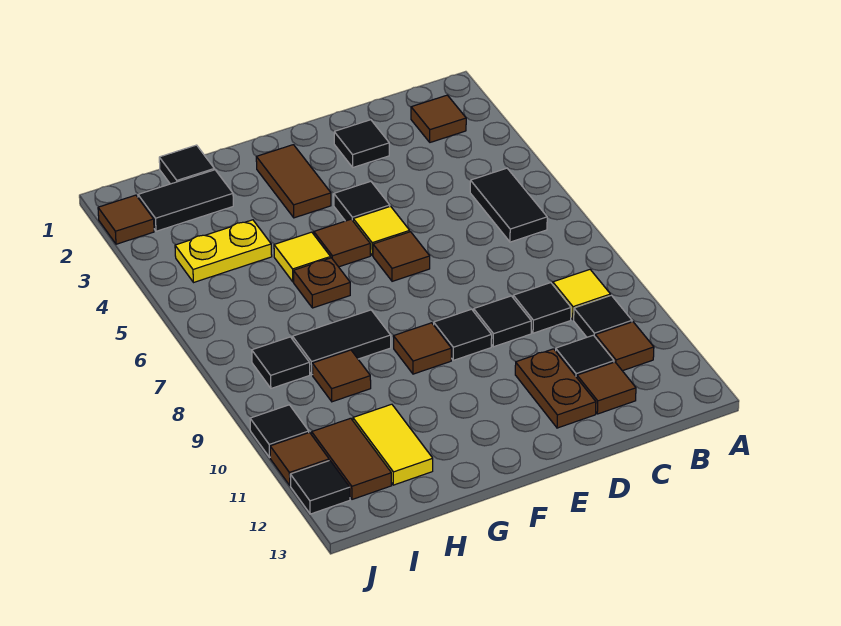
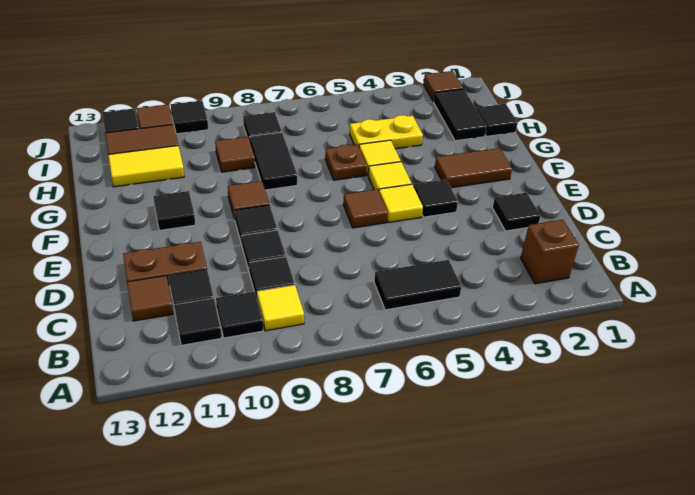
brown 1x1 tile [411,95,466,142] -> brown 1x1 brick [521,220,579,284]
brown 1x1 tile [595,322,654,371] -> black 1x1 tile [174,298,221,345]
brown 1x1 tile [314,219,370,267] -> yellow 1x1 tile [368,162,412,191]
none -> black 1x1 tile [153,191,195,230]
yellow 1x2 plate [175,220,272,283] -> yellow 1x2 plate turned to [350,115,423,149]

